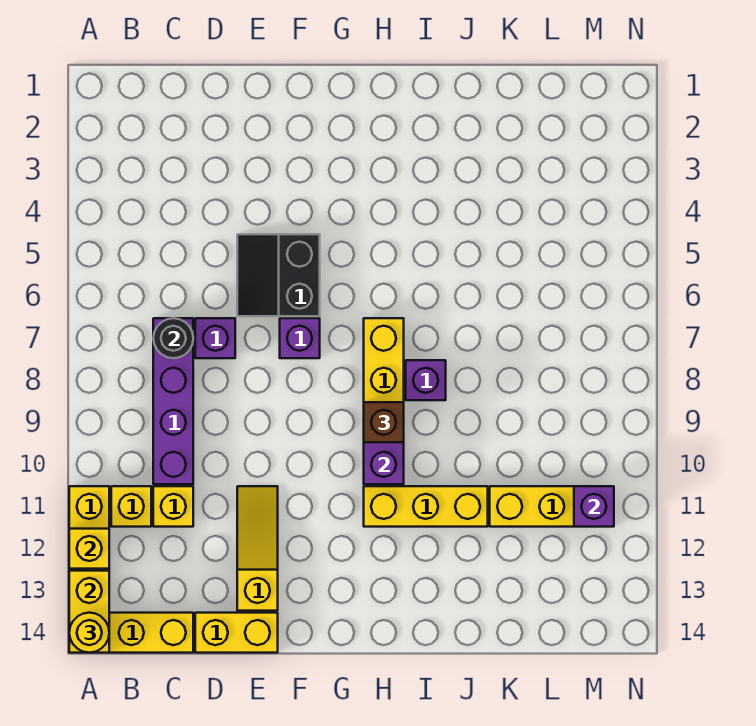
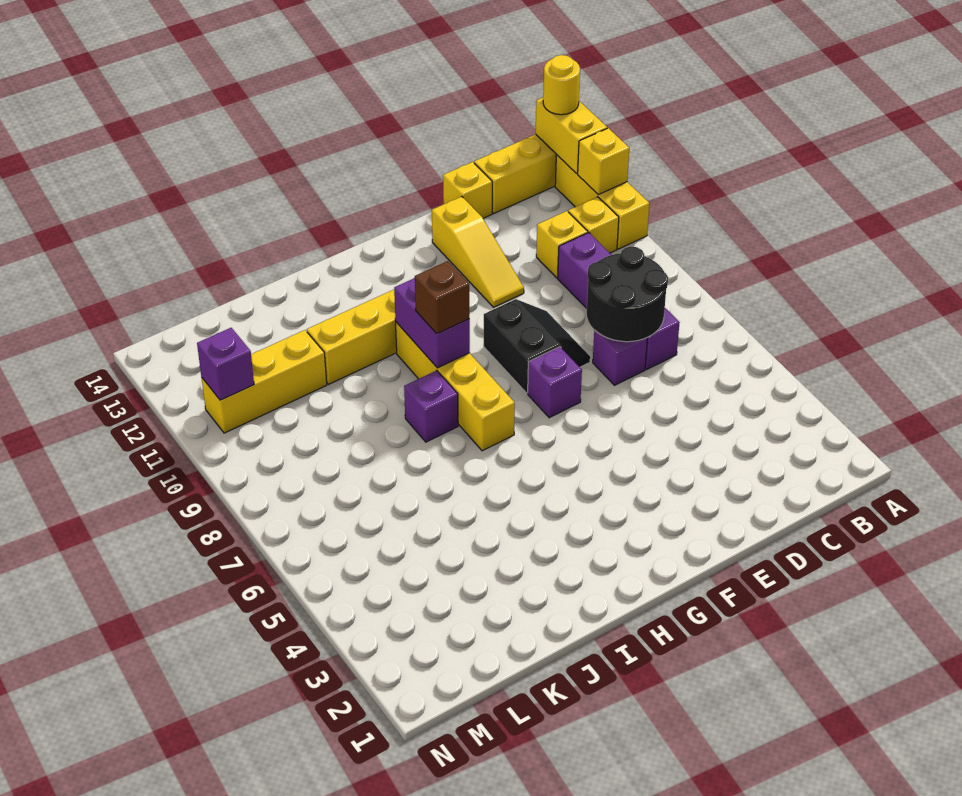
black 1x1 round brick [153,318,193,358] -> black 2x2 round brick [587,246,668,342]
yellow 1x2 brick [195,613,278,653] -> yellow 1x1 brick [443,162,492,218]
black 2x2 slope [237,234,320,316] -> black 2x2 slope moved to [484,299,590,393]

